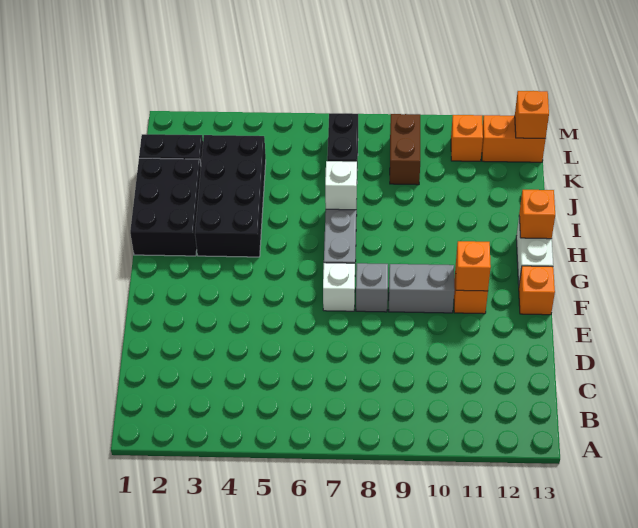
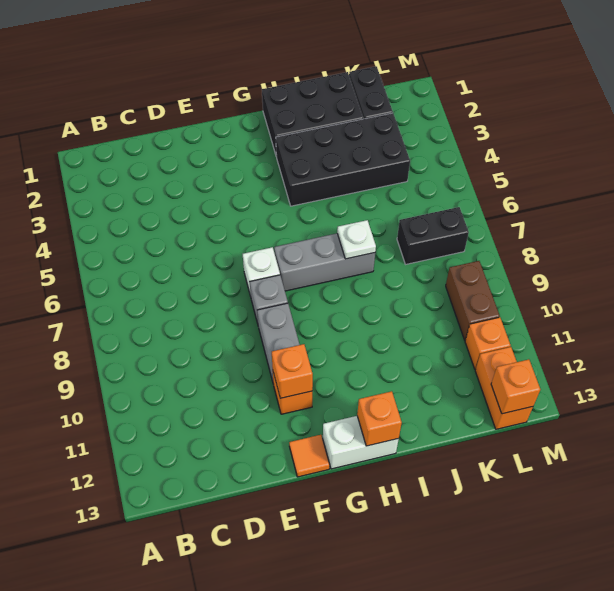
orange 1x1 brick [519,266,555,315] -> orange 1x1 tile [289,435,330,477]
white 1x1 brick [325,161,357,210] -> white 1x1 plate [337,220,376,259]
brown 1x2 brick [390,114,420,185] -> brown 1x2 brick turned to [446,261,500,340]

